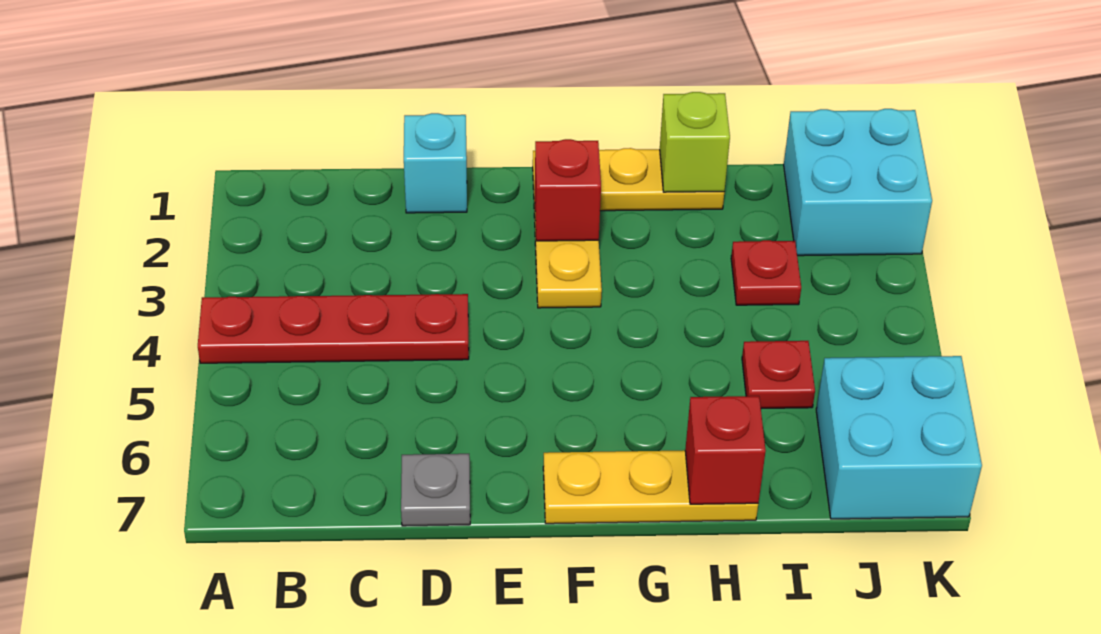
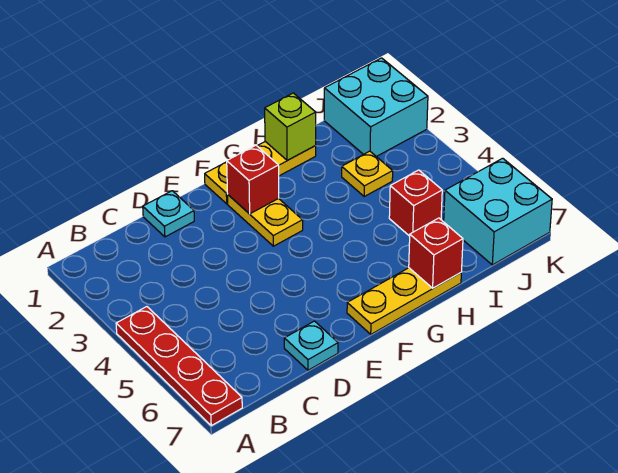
red 1x4 plate [198,294,469,363] -> red 1x4 plate turned to [116,307,242,426]
cyan 1x1 brick [404,113,467,213] -> cyan 1x1 plate [143,191,194,237]
grey 1x1 plate [401,454,470,526] -> cyan 1x1 plate [284,321,338,370]
red 1x1 plate [731,240,801,305] -> yellow 1x1 plate [342,151,393,196]
red 1x1 plate [742,341,815,409] -> red 1x1 brick [389,170,442,236]

